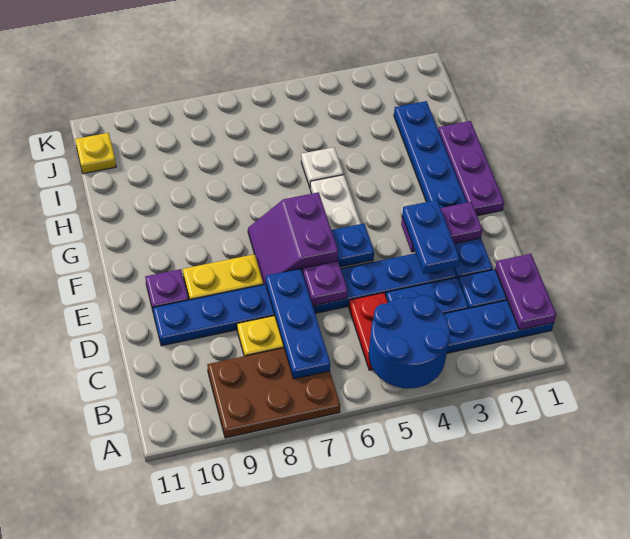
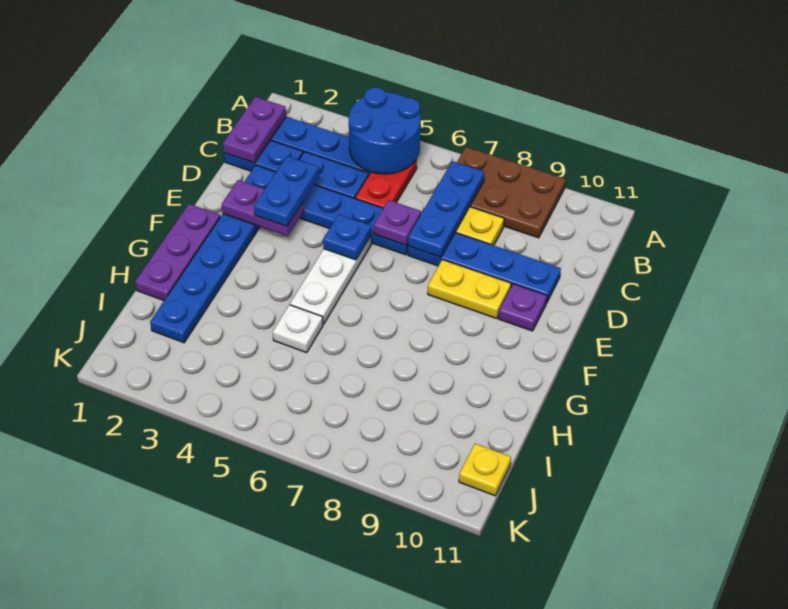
purple 2x2 slope [248,192,338,285] -> none

